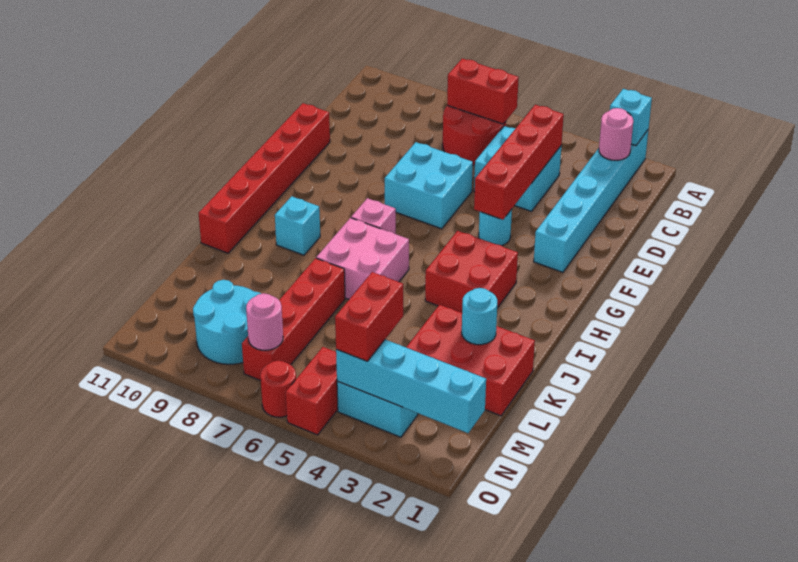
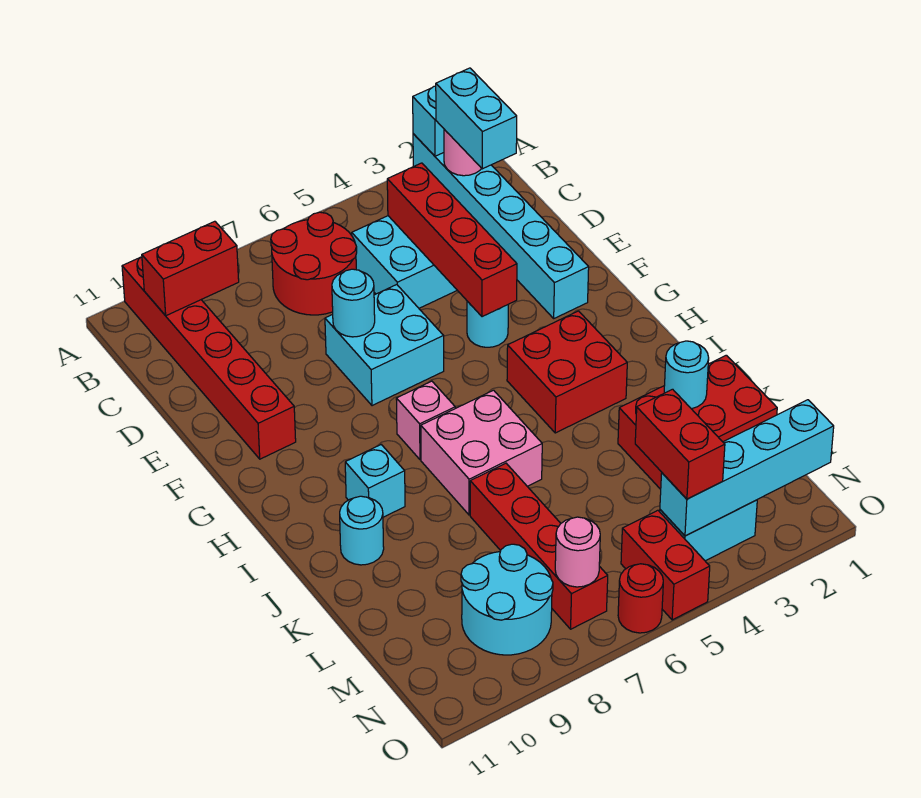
none -> cyan 1x2 brick [436,68,517,169]
red 1x2 brick [447,59,519,124] -> red 1x2 brick moved to [142,221,239,316]
none -> cyan 1x1 round brick [332,269,375,337]
red 1x6 brick [198,103,330,253] -> red 1x6 brick moved to [122,257,296,459]
none -> cyan 1x1 round brick [340,496,384,565]

